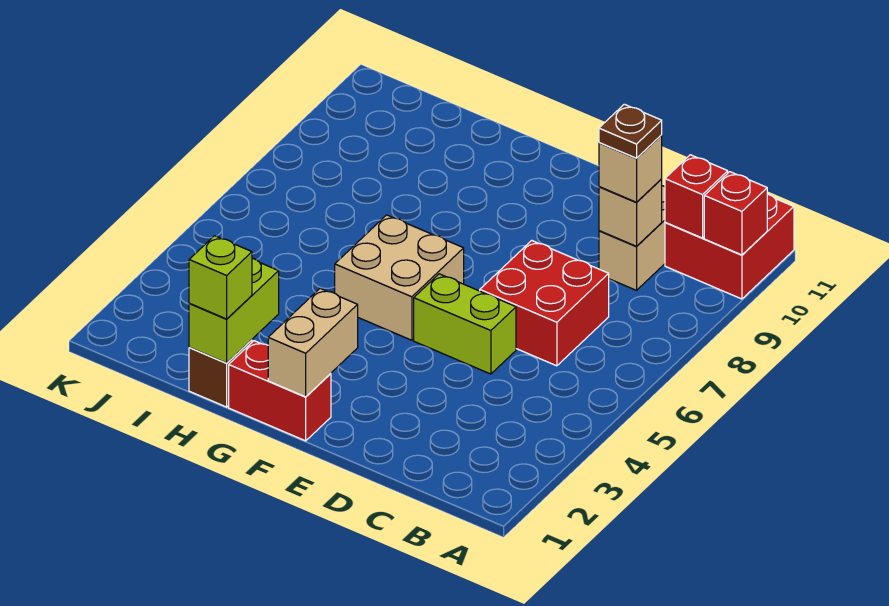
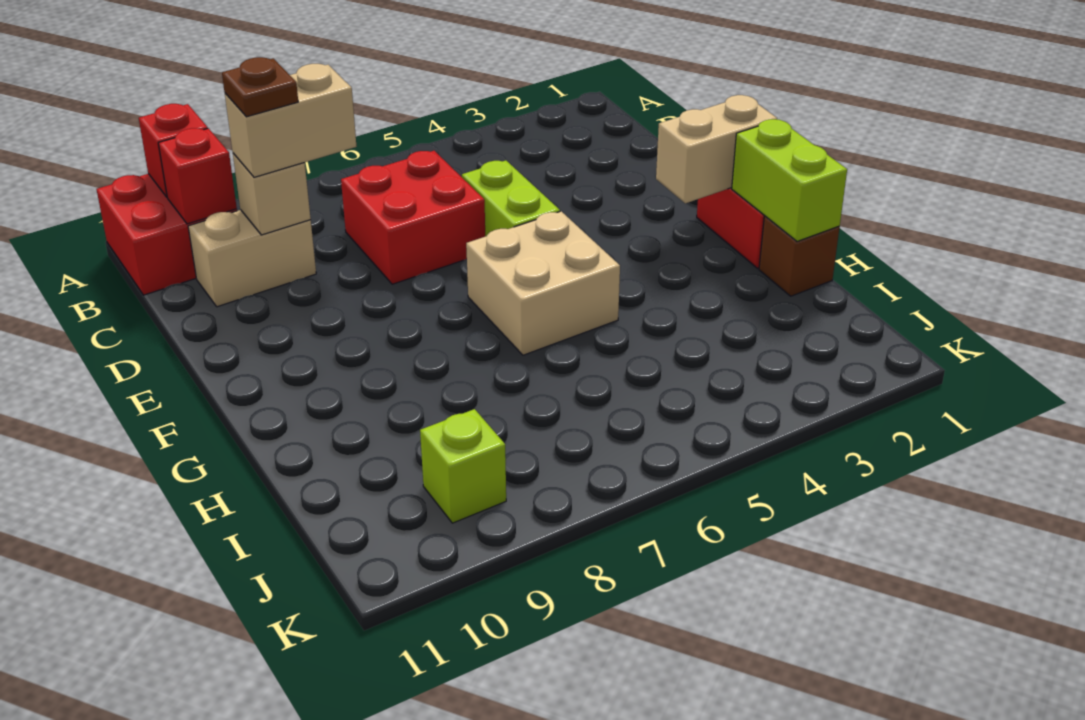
tan 1x1 brick [599,135,662,202] -> tan 1x2 brick [225,64,357,177]
lime 1x2 brick [189,258,279,363] -> lime 1x2 brick turned to [732,119,847,241]
lime 1x1 brick [189,236,252,319] -> lime 1x1 brick moved to [420,409,506,523]

